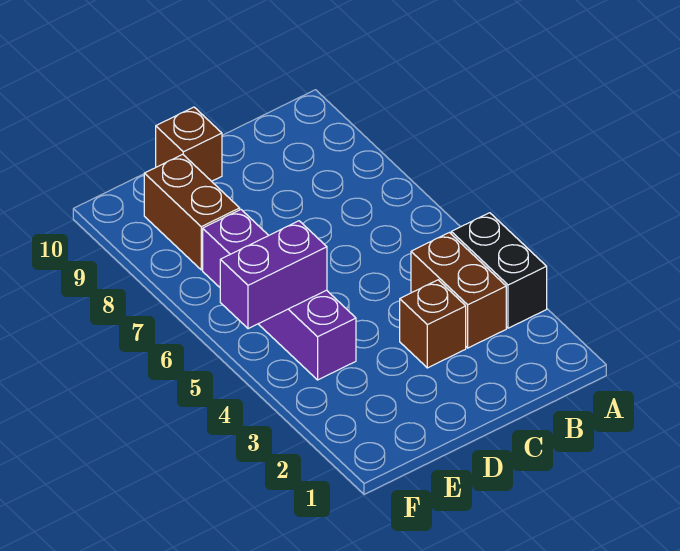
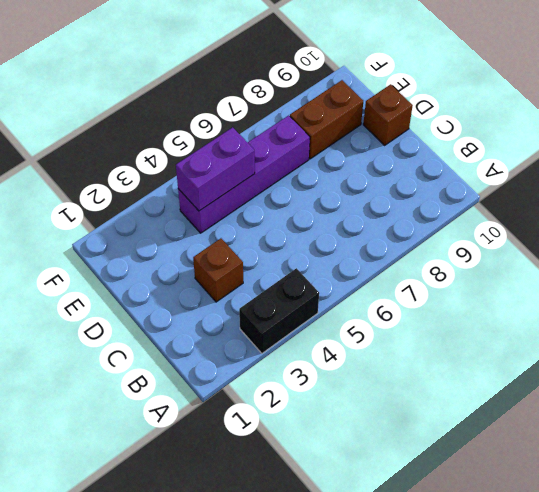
brown 1x2 brick [411,233,506,348] -> none
purple 1x2 brick [220,221,327,329] -> purple 1x2 brick turned to [176,127,255,211]

